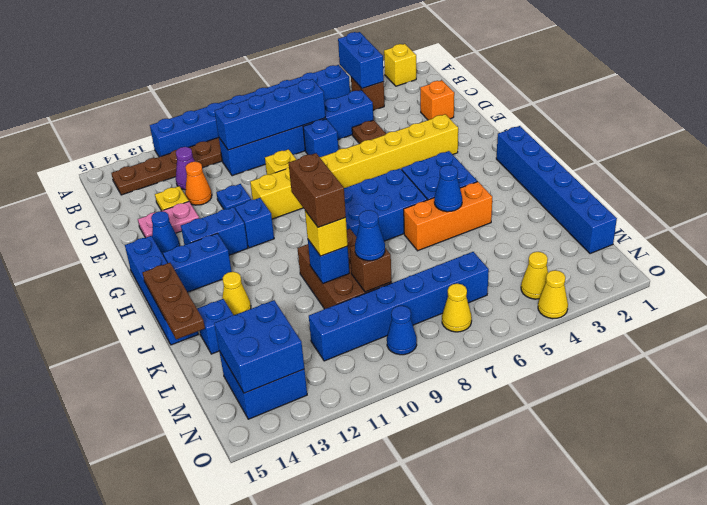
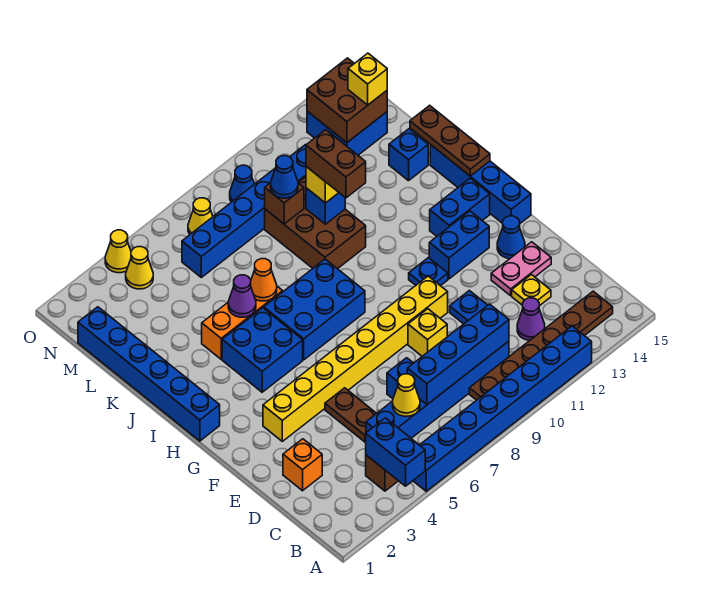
yellow 1x1 brick [384,44,416,86] -> yellow 1x1 brick moved to [348,53,387,105]
orange 1x1 cone [185,162,212,205] -> orange 1x1 cone moved to [251,259,277,301]
blue 1x1 brick [235,198,274,248] -> blue 1x1 plate [409,258,448,286]
blue 1x1 cone [434,165,462,212] -> purple 1x1 cone [228,275,256,317]
yellow 1x1 cone [222,272,251,315] -> yellow 1x1 cone moved to [393,374,420,416]
blue 2x2 brick [214,300,304,393] -> brown 2x2 brick [307,58,387,143]

